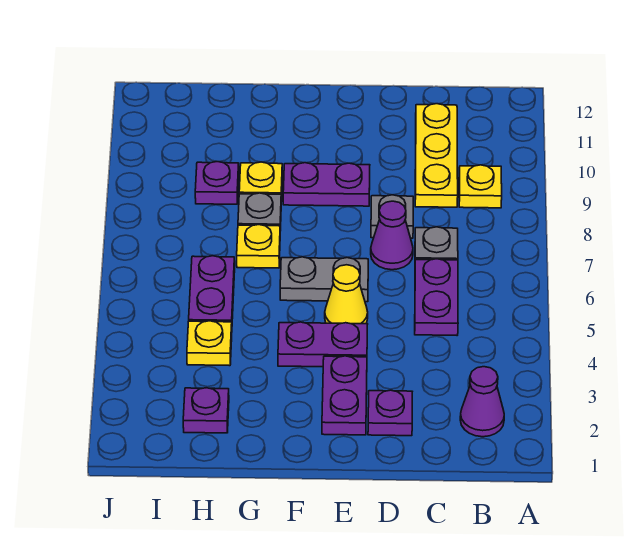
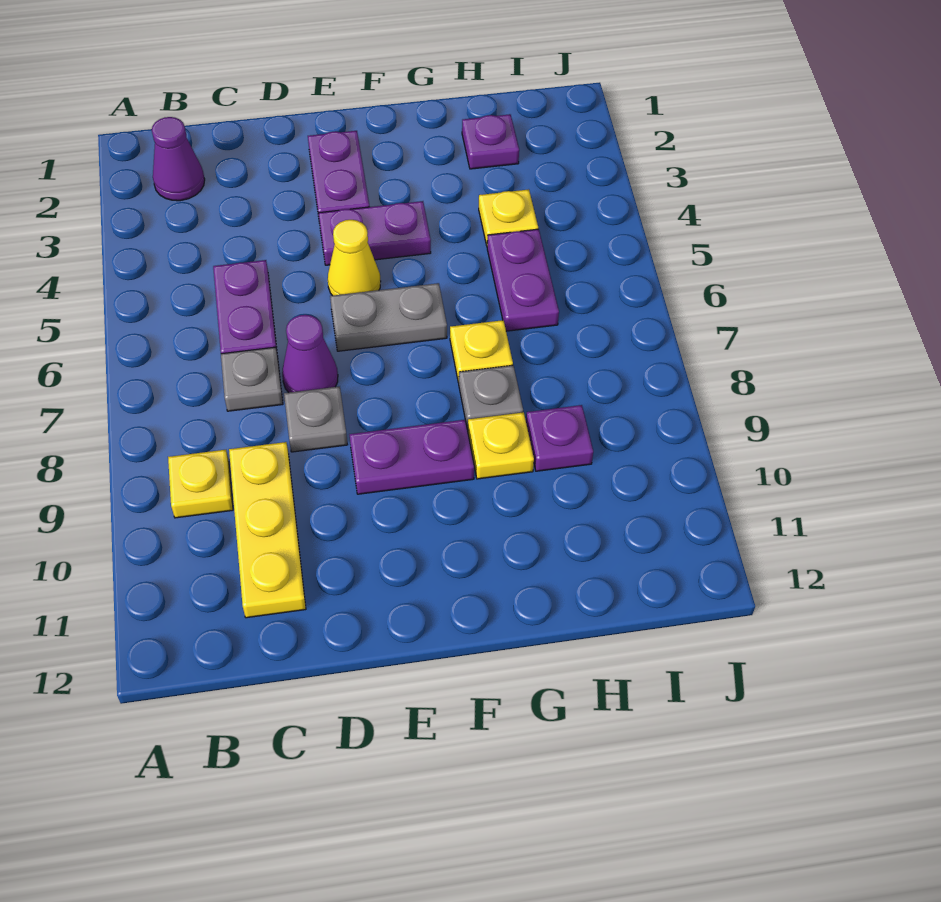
purple 1x1 plate [368,390,412,436] -> none

